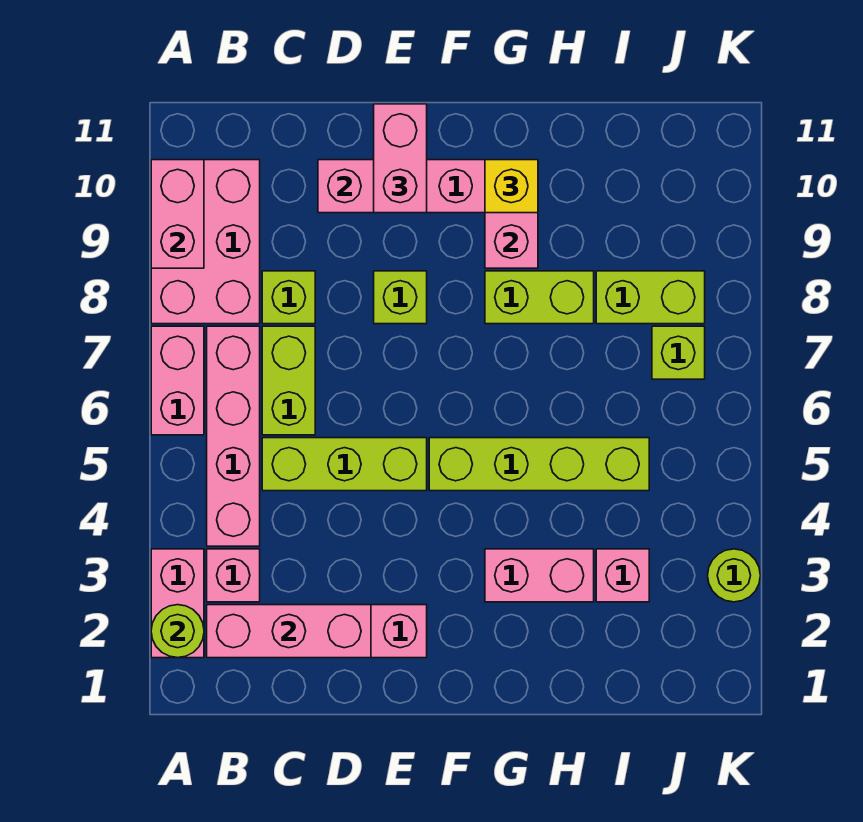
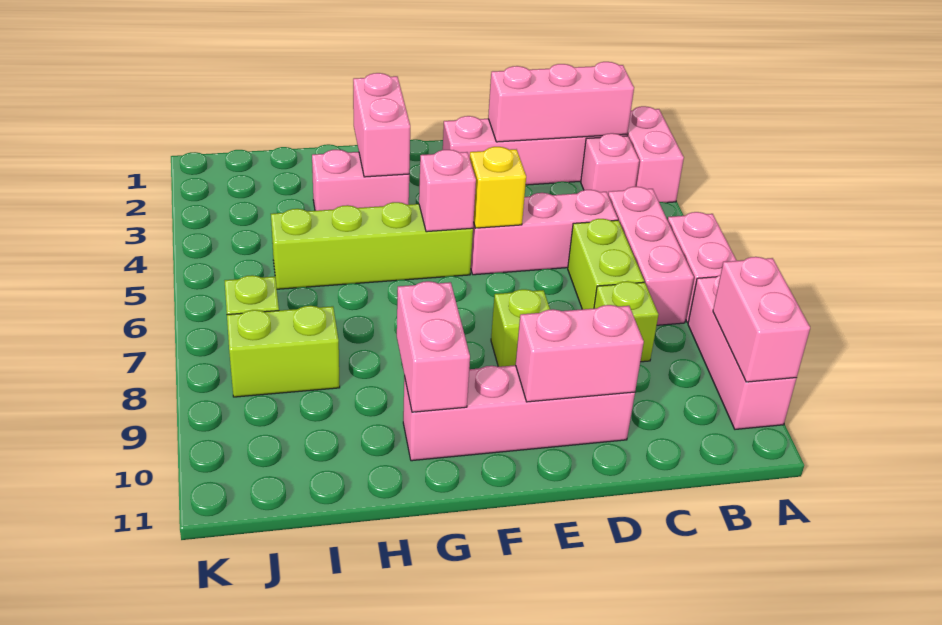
lime 1x1 round brick [151,605,204,658] -> none
pink 2x3 brick [151,160,260,324] -> pink 1x3 brick [688,275,797,429]
pink 1x4 brick [207,326,260,546] -> pink 1x3 brick [608,187,694,325]
lime 1x3 brick [262,438,427,491] -> pink 1x3 brick [471,190,618,275]
pink 1x2 brick [374,104,427,213] -> pink 1x2 brick moved to [353,73,410,177]
lime 1x2 brick [485,271,594,324] -> none
yellow 1x1 brick [485,160,538,213] -> yellow 1x1 brick moved to [470,147,526,228]
pink 1x1 brick [596,549,649,602] -> pink 1x1 brick moved to [419,150,476,232]
lime 1x1 round brick [708,549,760,602] -> none

